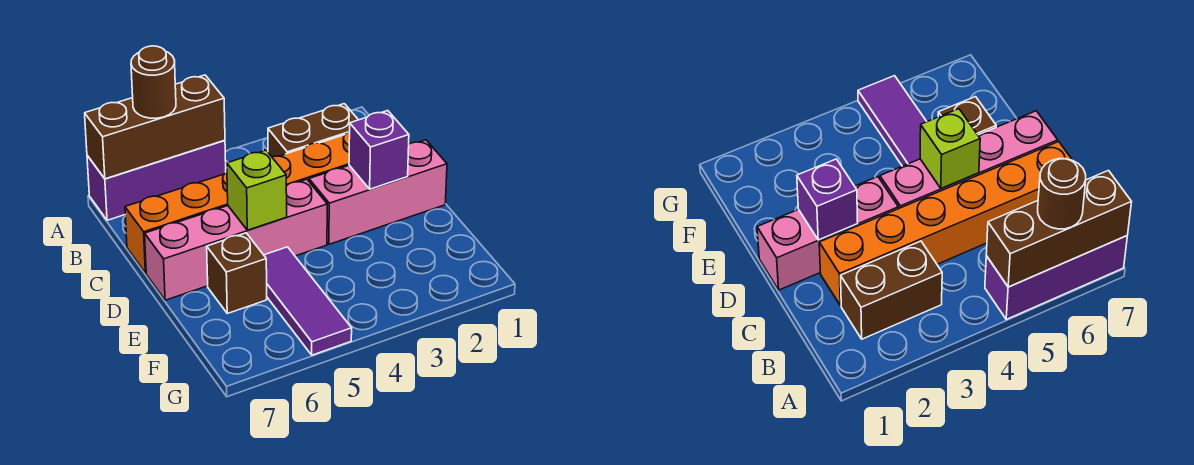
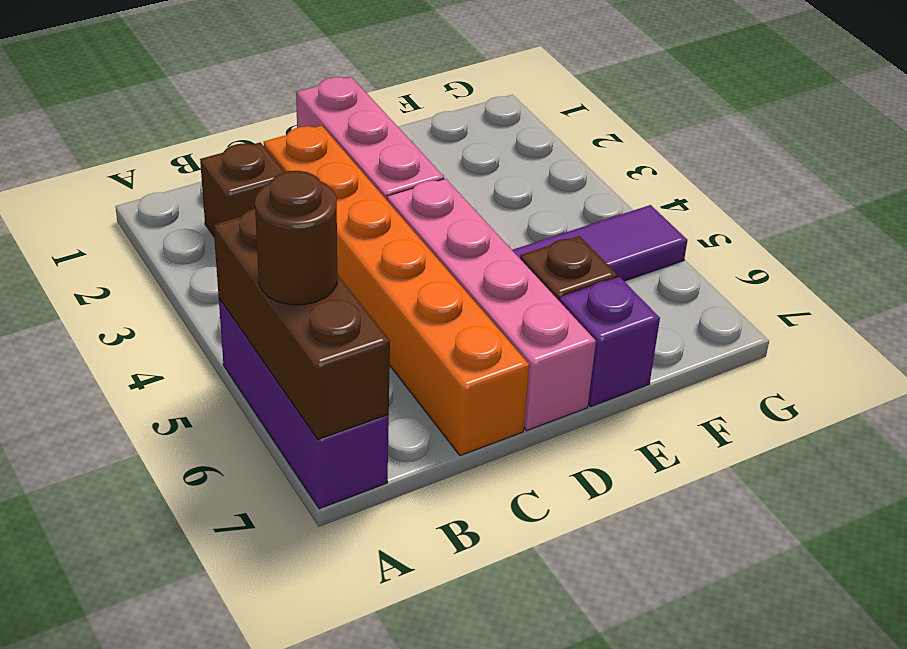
brown 1x2 brick [268,104,358,157] -> brown 1x1 brick [200,142,284,236]
purple 1x1 brick [349,111,409,189] -> purple 1x1 brick moved to [559,277,660,406]
lime 1x1 brick [227,150,287,230] -> none

